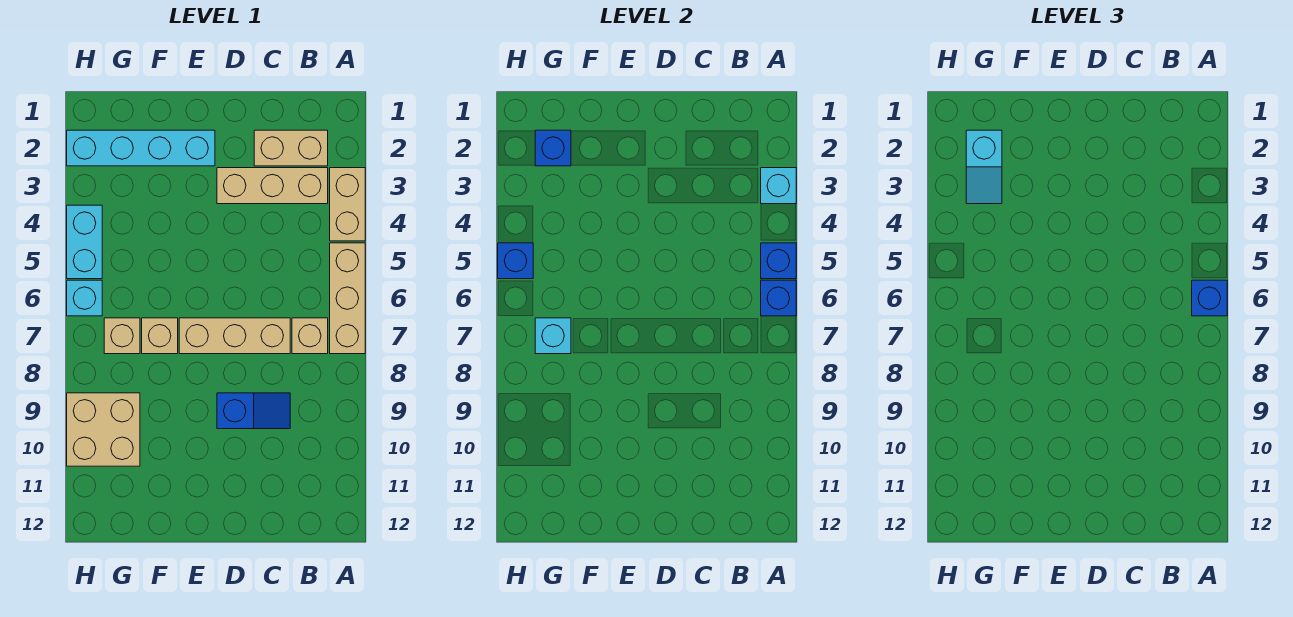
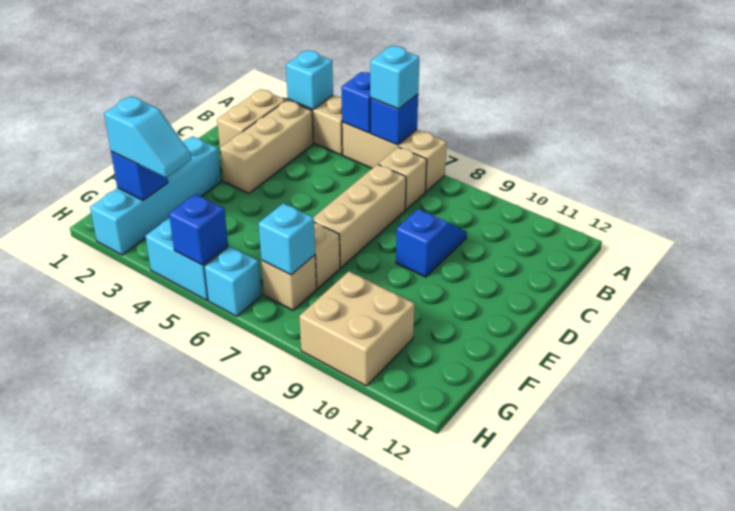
blue 1x1 brick [1192,280,1227,316] -> cyan 1x1 brick [370,46,419,109]

